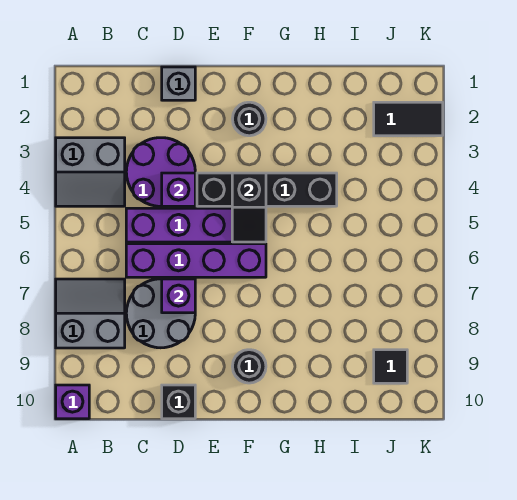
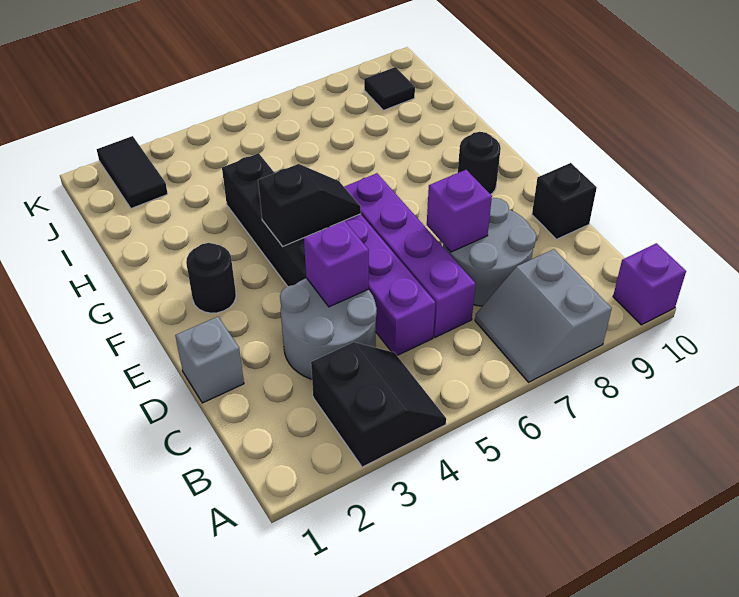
grey 2x2 slope [56,138,125,206] -> black 2x2 slope [311,342,446,467]
purple 2x2 round brick [126,138,195,206] -> grey 2x2 round brick [280,278,377,379]

